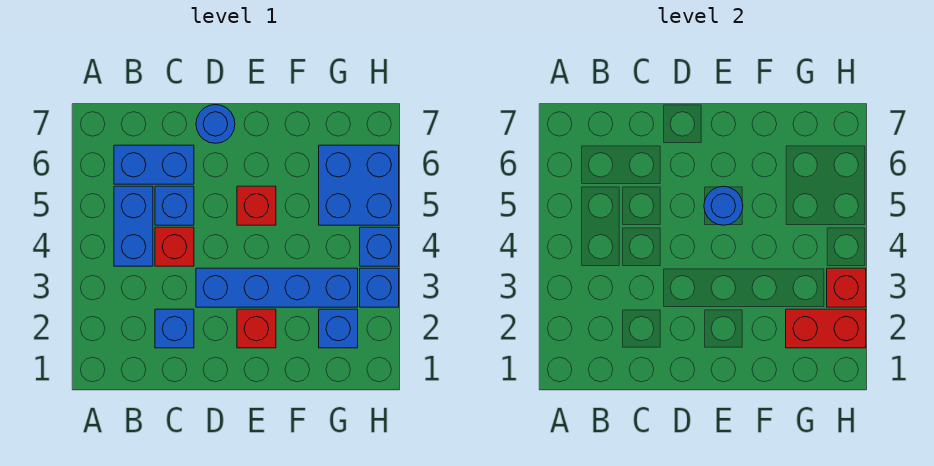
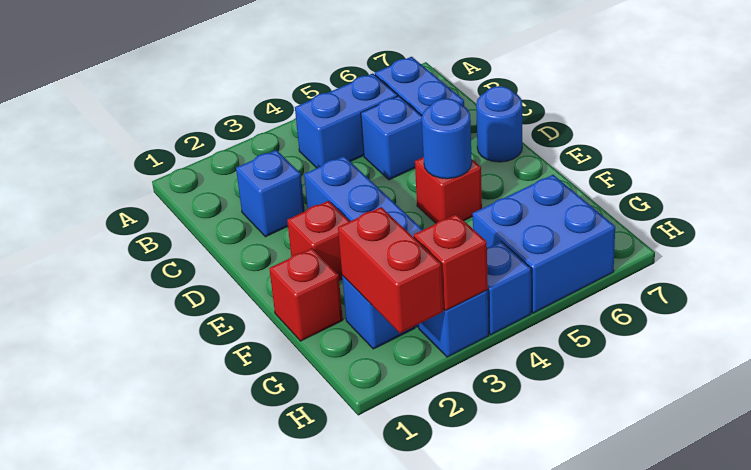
red 1x1 brick [155,227,194,266] -> red 1x1 brick moved to [269,248,343,341]

